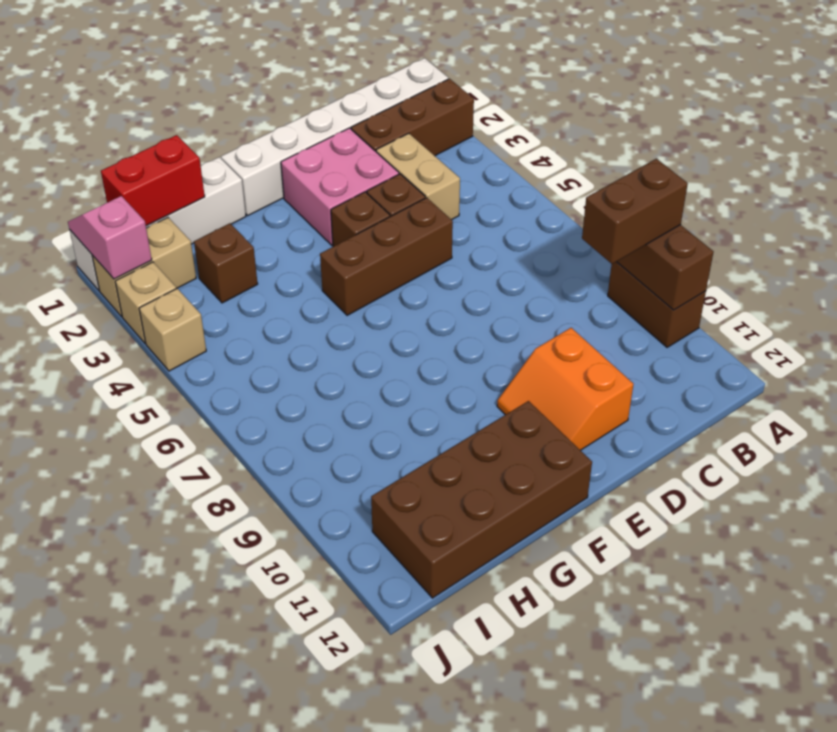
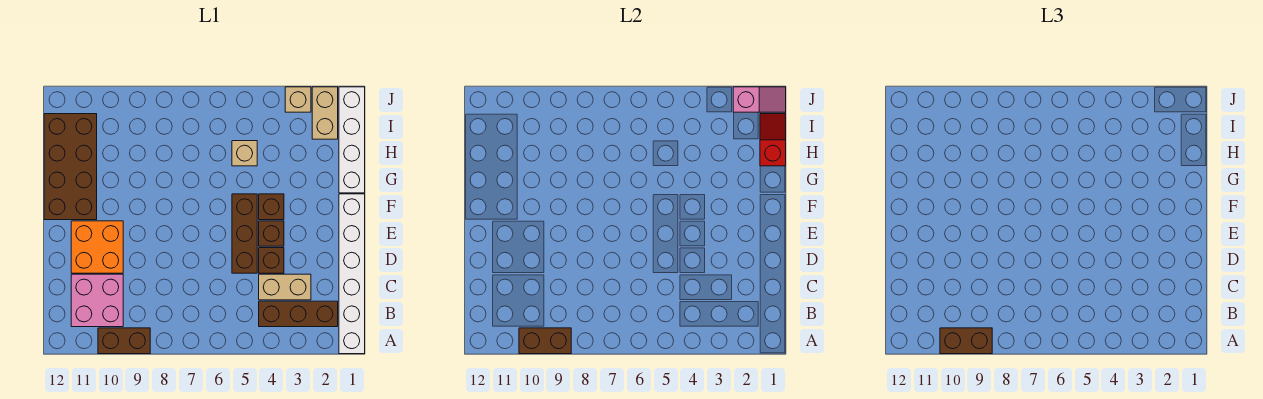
brown 1x3 brick [351,79,474,156] -> brown 1x3 brick turned to [259,301,338,327]
brown 1x2 brick [582,159,688,264] -> brown 1x2 brick turned to [940,328,992,354]
pink 2x2 brick [281,128,399,245] -> pink 2x2 brick moved to [71,274,123,327]
orange 2x2 slope [497,328,633,450] -> orange 2x2 brick [71,221,123,273]
red 1x2 brick [101,135,205,226] -> red 1x2 slope [760,114,786,166]
brown 1x1 brick [194,223,258,303] -> brown 1x1 brick moved to [259,194,284,220]
tan 1x1 brick [139,289,206,371] -> tan 1x1 brick moved to [232,141,257,166]

